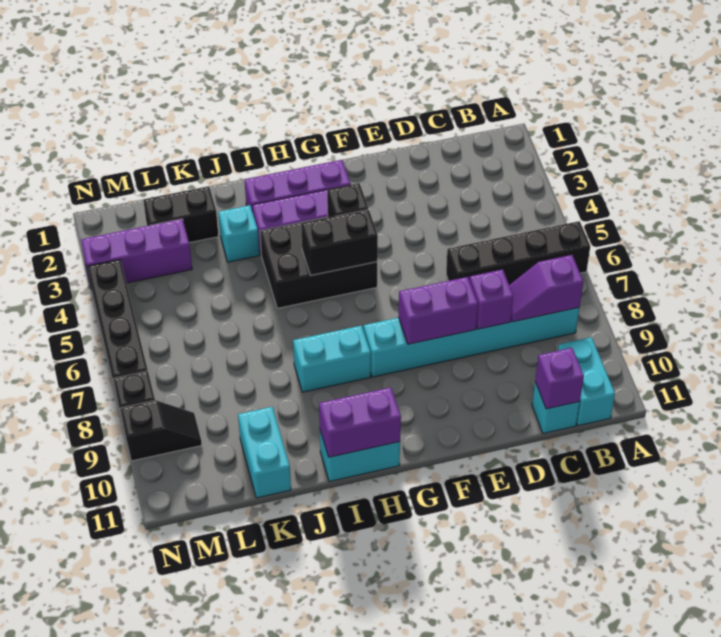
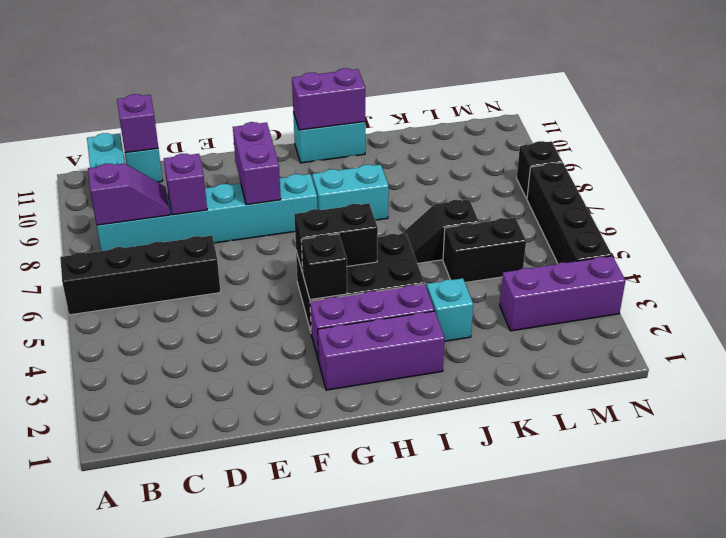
purple 1x2 brick [398,277,478,344] -> purple 1x2 brick turned to [233,122,281,205]
black 1x2 brick [143,186,219,243] -> black 1x2 brick moved to [443,218,526,283]
cyan 1x2 brick [238,407,291,498] -> none
black 1x2 slope [120,400,202,461] -> black 1x2 slope moved to [402,199,479,263]

